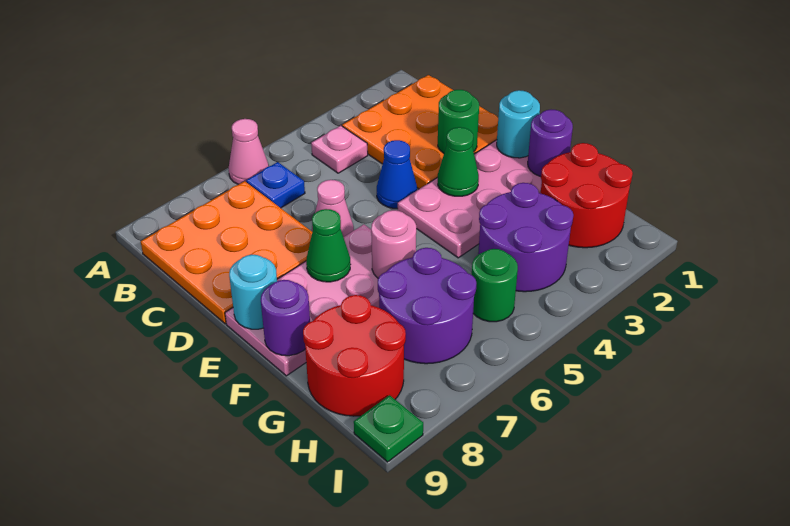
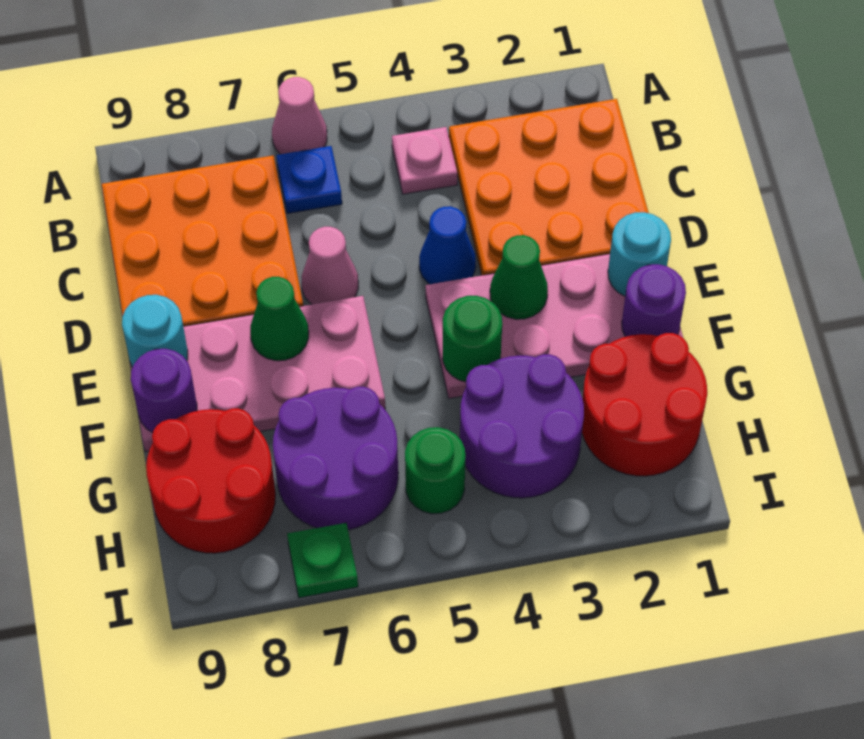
green 1x1 round brick [438,90,479,153] -> green 1x1 round brick moved to [443,296,502,382]
pink 1x1 round brick [371,210,416,278] -> none
green 1x1 plate [354,395,423,462] -> green 1x1 plate moved to [287,523,358,598]

